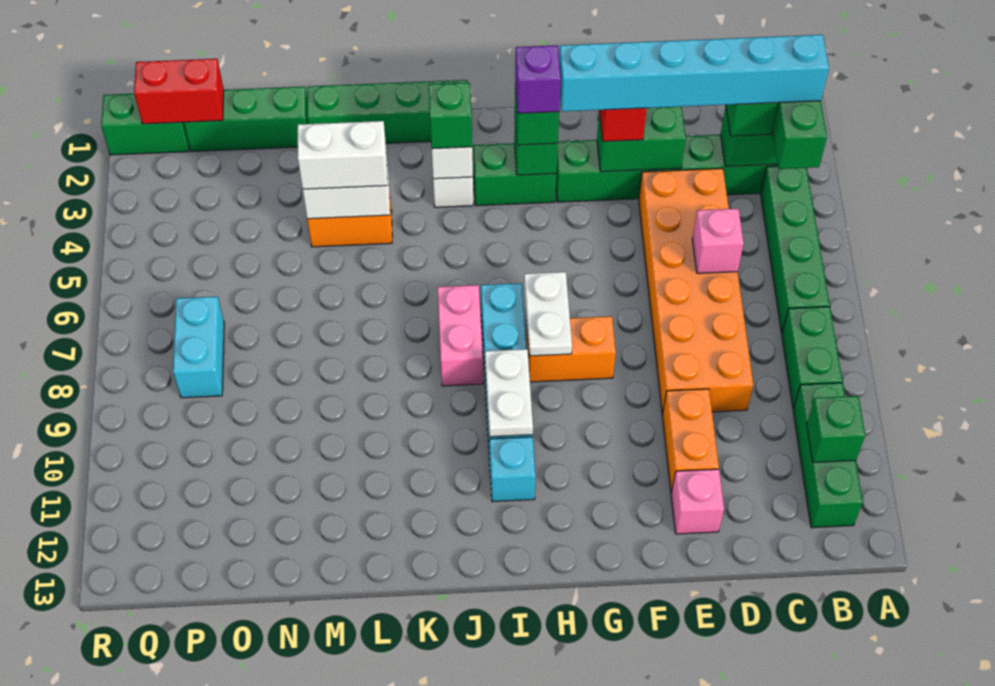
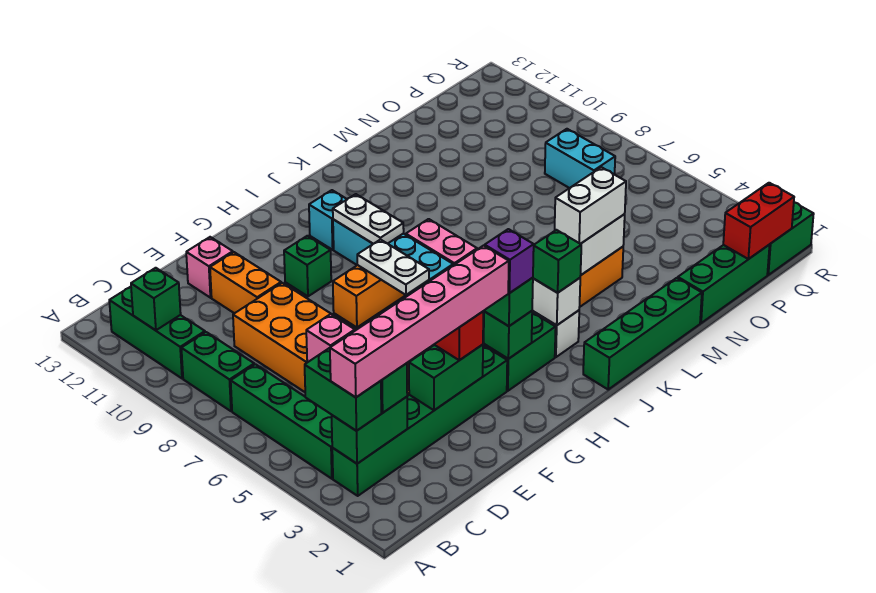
cyan 1x6 brick [559,35,829,112] -> pink 1x6 brick [330,246,509,397]
none -> green 1x1 brick [284,236,331,296]

